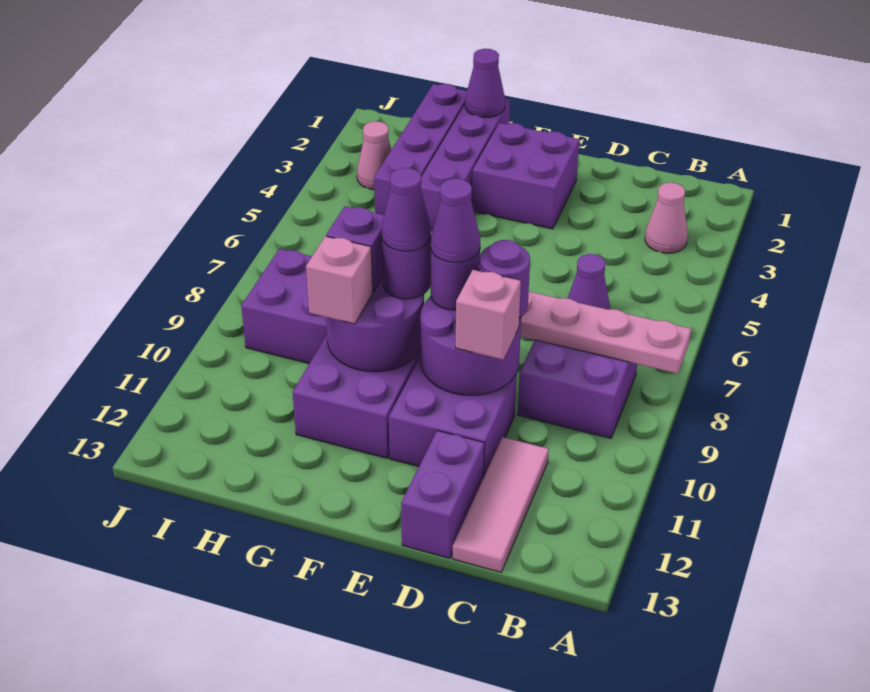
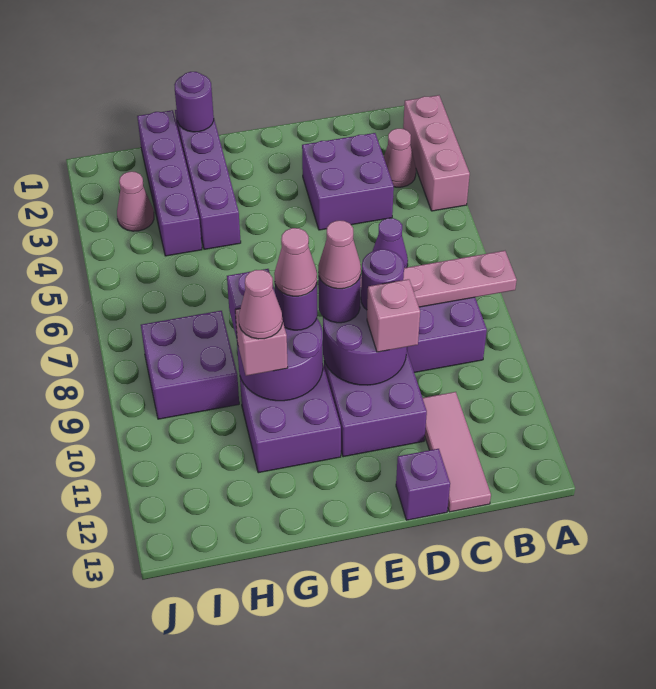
none -> pink 1x3 brick [403,95,470,211]
purple 1x2 brick [401,431,485,558] -> purple 1x1 brick [396,449,450,520]
purple 2x2 brick [472,123,579,229] -> purple 2x2 brick moved to [302,133,394,230]
purple 1x1 cone [430,179,480,263] -> pink 1x1 cone [318,221,361,289]
purple 1x1 cone [382,168,431,251] -> pink 1x1 cone [274,228,317,296]
purple 1x1 cone [465,49,505,118] -> purple 1x1 round brick [174,72,214,132]
none -> pink 1x1 cone [239,270,282,339]

